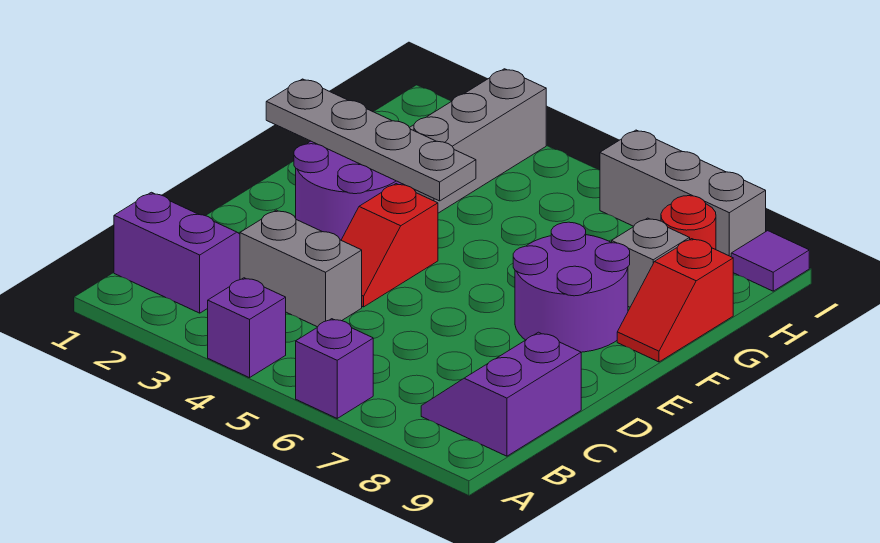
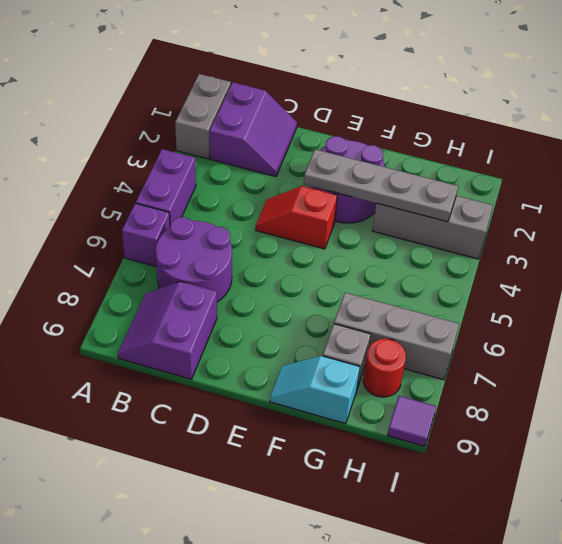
purple 1x1 brick [208,278,286,378] -> purple 1x2 brick [136,149,196,226]
purple 2x2 slope [421,332,581,456] -> purple 2x2 slope turned to [118,281,217,379]
grey 1x2 brick [240,210,362,327] -> grey 1x2 brick moved to [175,74,231,159]
purple 2x2 round brick [513,222,630,352] -> purple 2x2 round brick moved to [156,217,232,302]
grey 1x4 plate [266,79,476,201] -> grey 1x4 plate turned to [304,149,458,222]
red 1x2 slope [617,239,733,362] -> cyan 1x2 slope [270,356,360,424]
grey 1x3 brick [600,130,766,257] -> grey 1x3 brick turned to [334,293,459,380]

